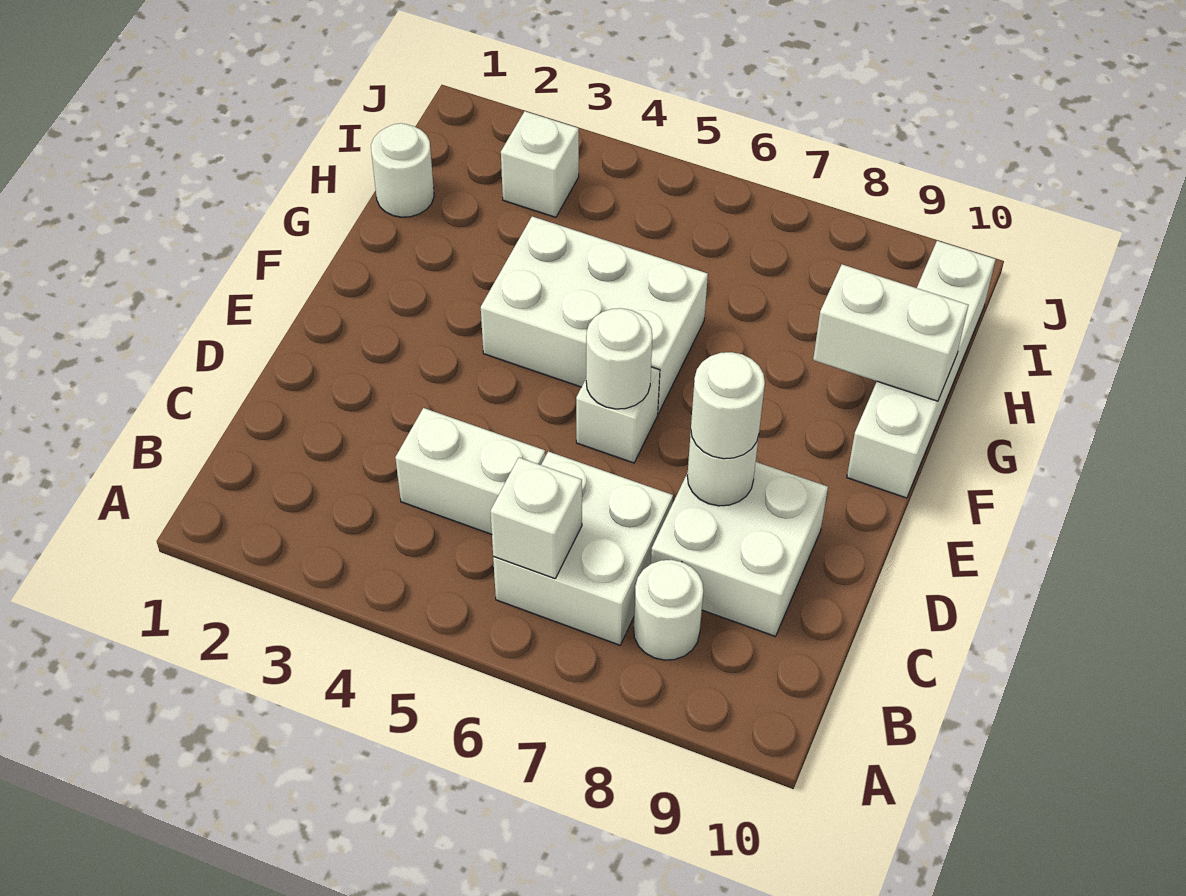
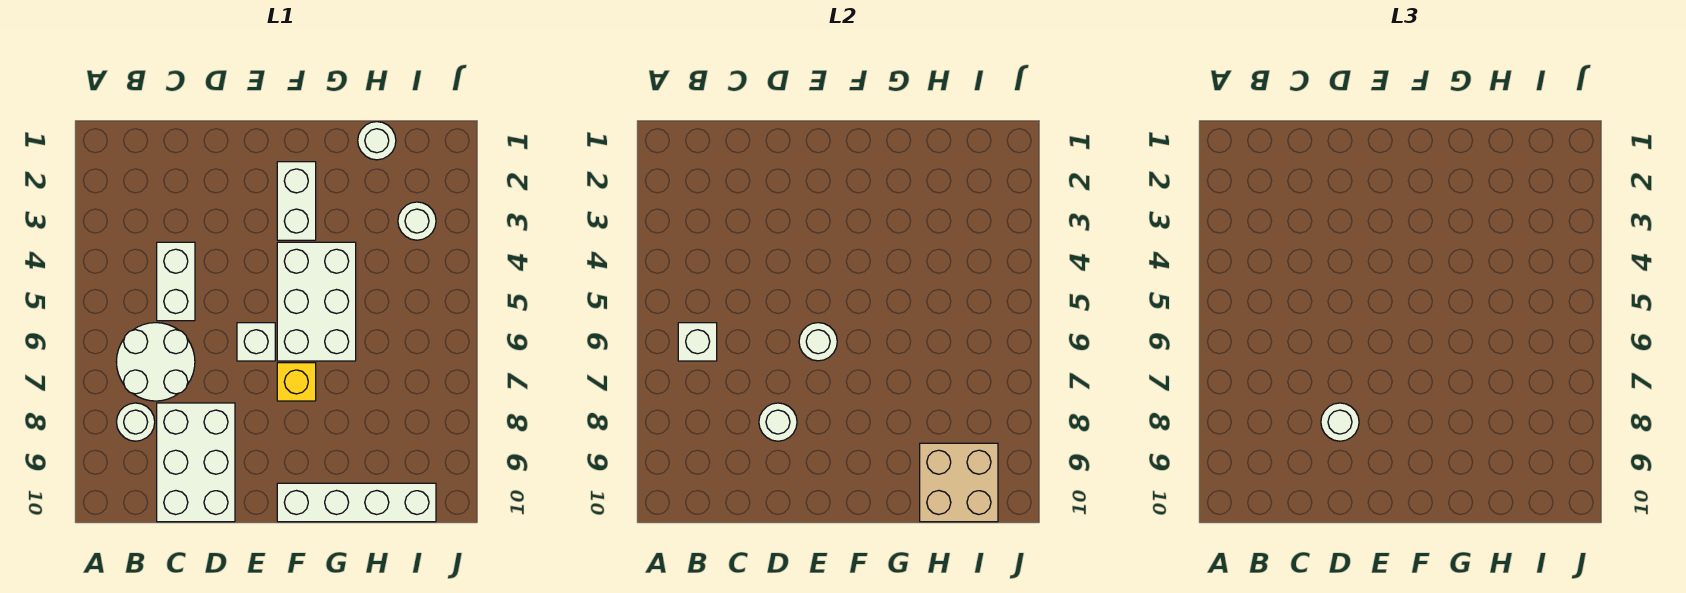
white 2x2 brick [493,451,673,645] -> white 2x2 round brick [116,323,195,401]
white 2x2 brick [651,462,828,637] -> white 2x3 brick [157,403,235,522]
none -> yellow 1x1 brick [277,363,316,401]
white 1x2 brick [813,264,968,401] -> white 1x2 brick moved to [277,162,316,240]
none -> tan 2x2 brick [920,443,998,522]
white 1x1 brick [501,111,579,217] -> white 1x1 round brick [398,202,436,240]

